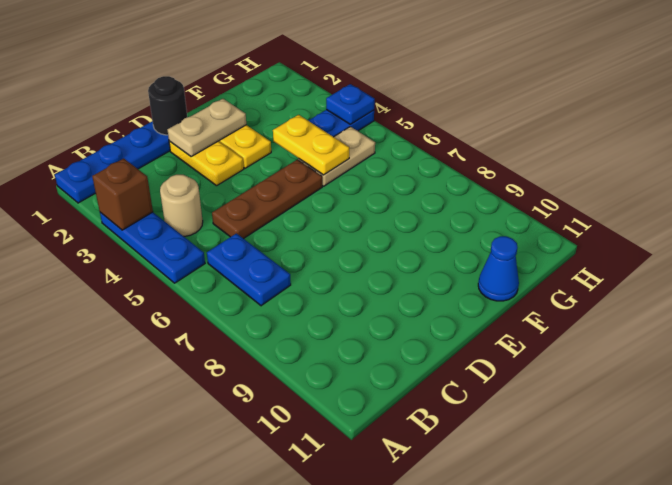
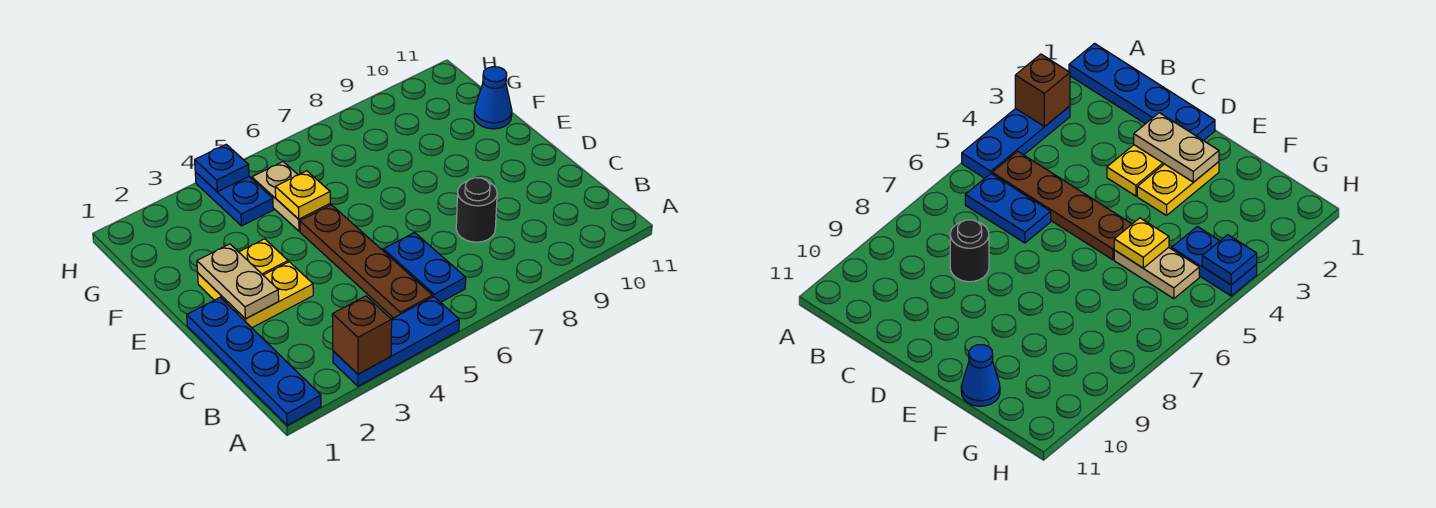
tan 1x1 round brick [160,175,203,236] -> none
blue 1x2 plate [207,233,291,306] -> blue 1x2 plate turned to [383,233,466,302]
brown 1x3 plate [212,160,322,239] -> brown 1x4 plate [300,205,433,318]
black 1x1 round brick [148,76,187,135] -> black 1x1 round brick moved to [456,178,497,242]
yellow 1x2 plate [273,115,349,175] -> yellow 1x1 plate [275,171,330,219]

